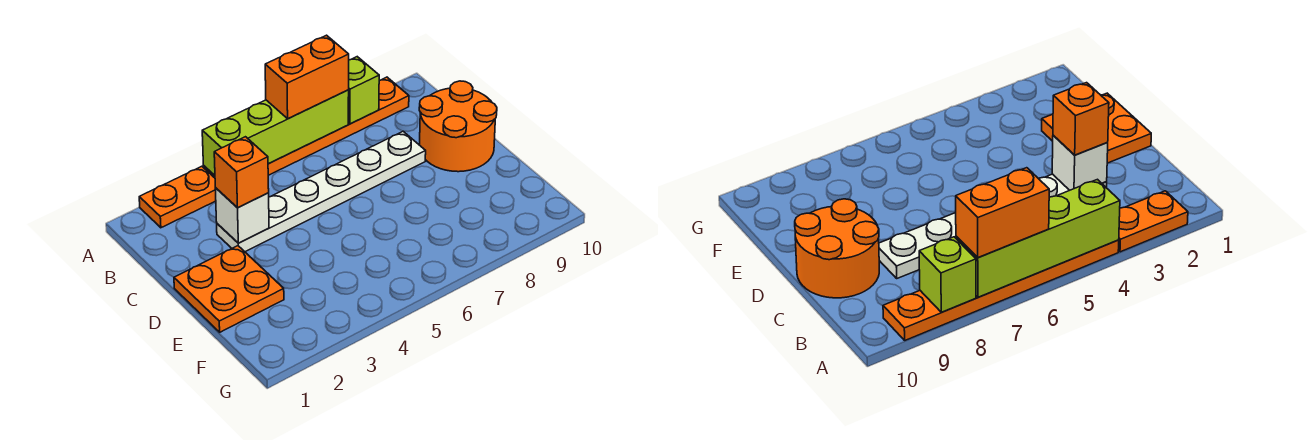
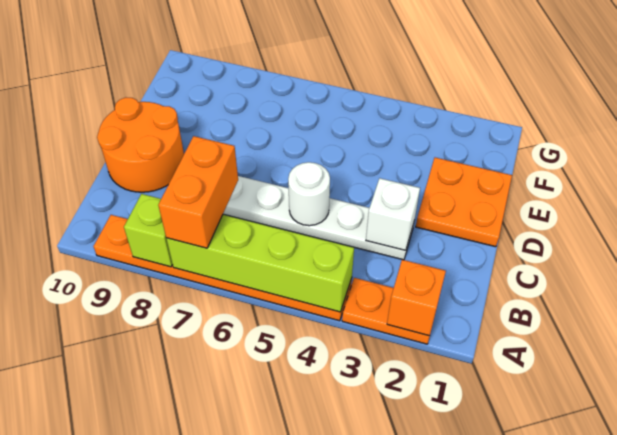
orange 1x2 brick [265,35,349,119] -> orange 1x2 brick turned to [158,136,238,248]
orange 1x1 brick [214,137,269,207] -> orange 1x1 brick moved to [387,260,446,336]
none -> white 1x1 round brick [288,162,330,226]

